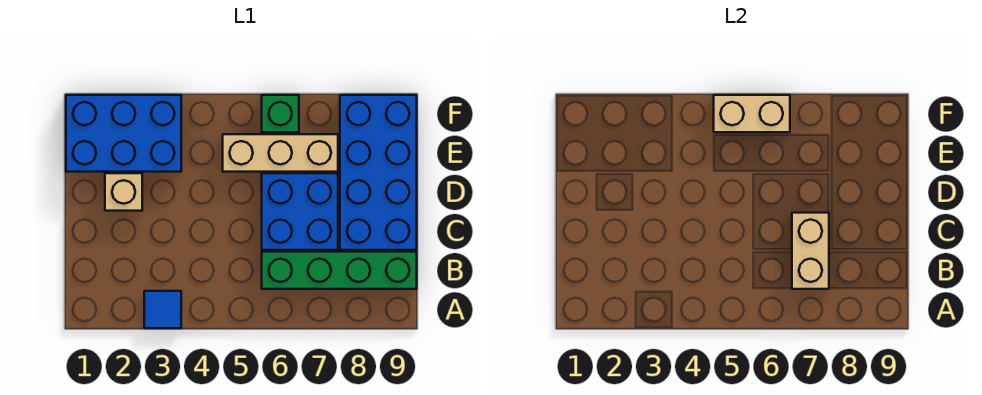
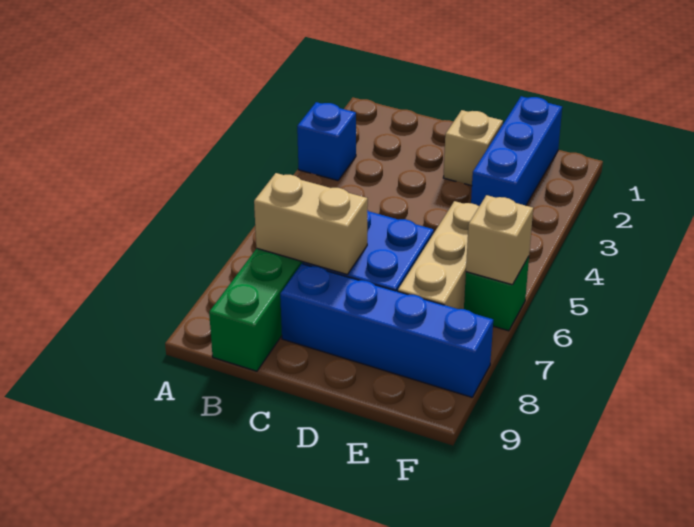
blue 1x1 tile [144,291,181,328] -> blue 1x1 brick [297,102,356,181]
blue 2x4 brick [340,95,417,250] -> blue 1x4 brick [280,264,493,397]
blue 2x3 brick [66,95,181,172] -> blue 1x3 brick [471,96,562,206]
tan 1x2 brick [714,95,790,132] -> tan 1x1 brick [466,195,533,285]

